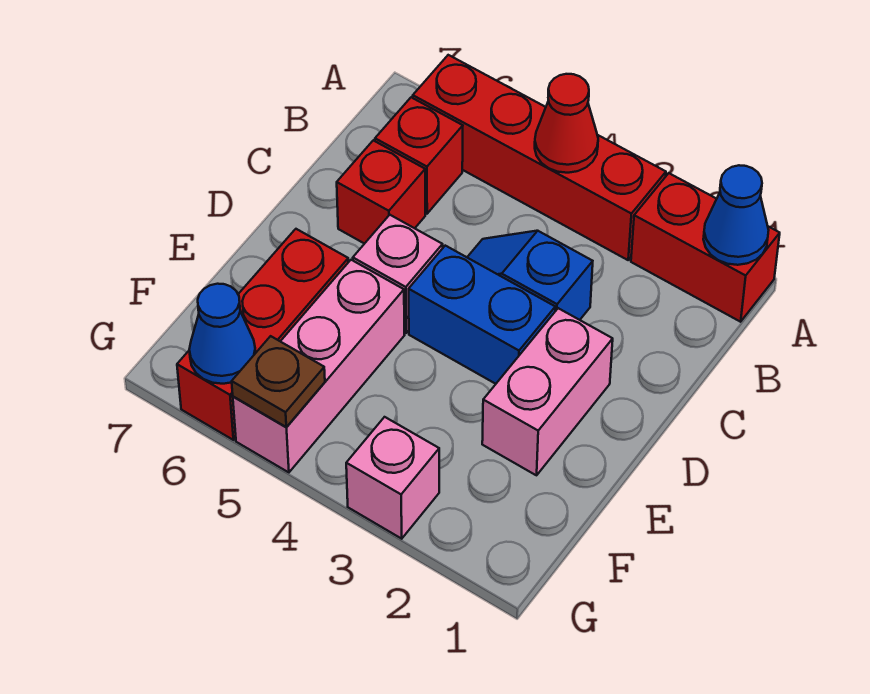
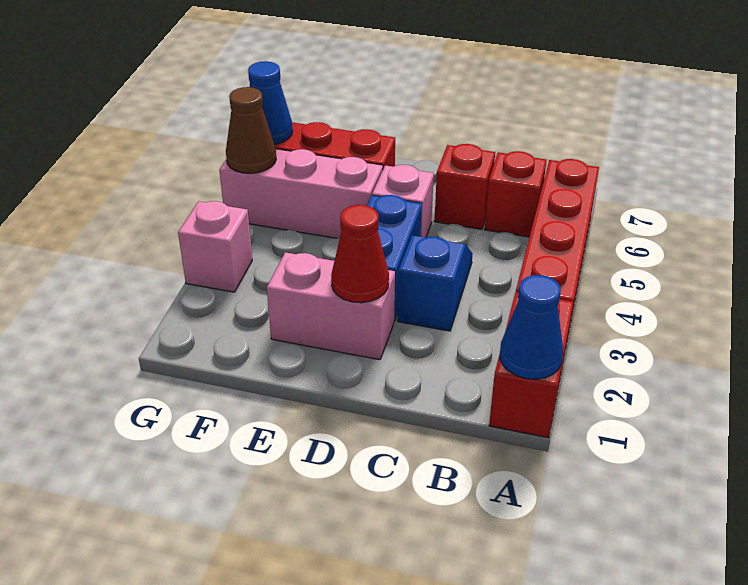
red 1x1 cone [535,74,598,173] -> red 1x1 cone moved to [331,205,389,303]
brown 1x1 plate [232,336,325,427] -> brown 1x1 cone [226,87,276,173]

